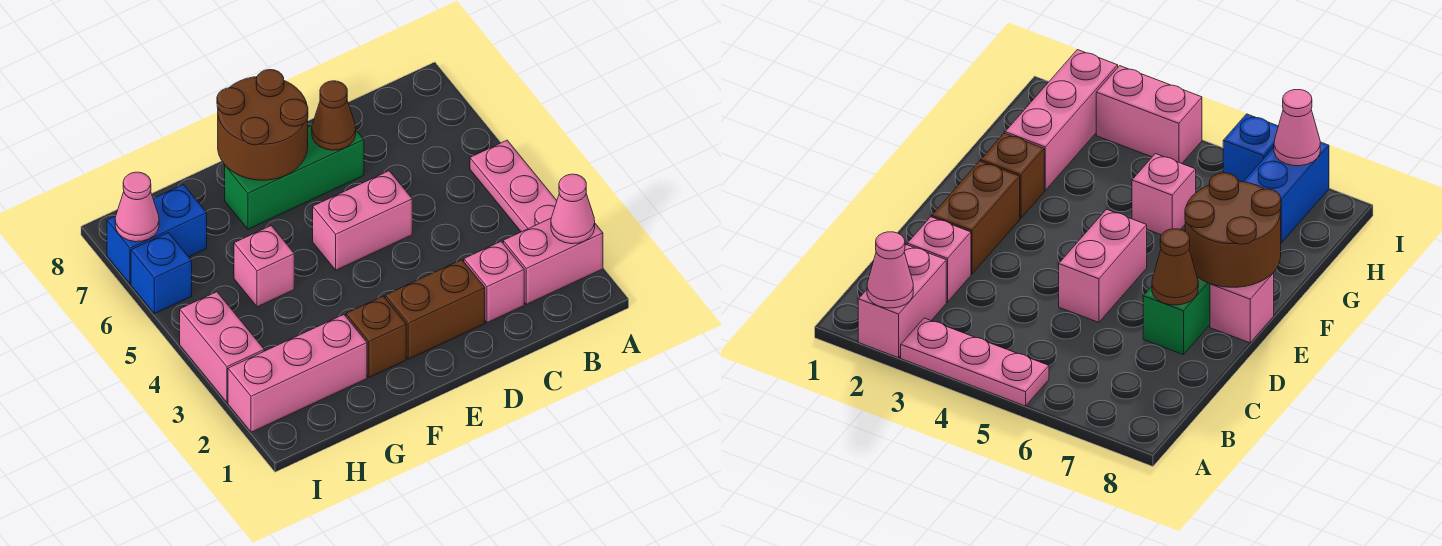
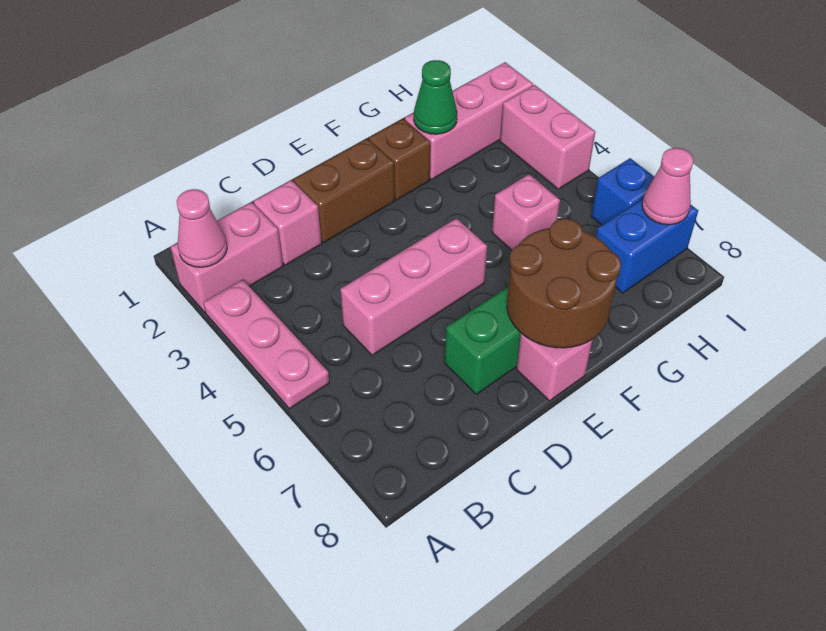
pink 1x2 brick [313,171,412,270] -> pink 1x3 brick [340,218,487,355]
brown 1x1 cone [312,81,356,150] -> none
none -> green 1x1 cone [414,60,457,134]

